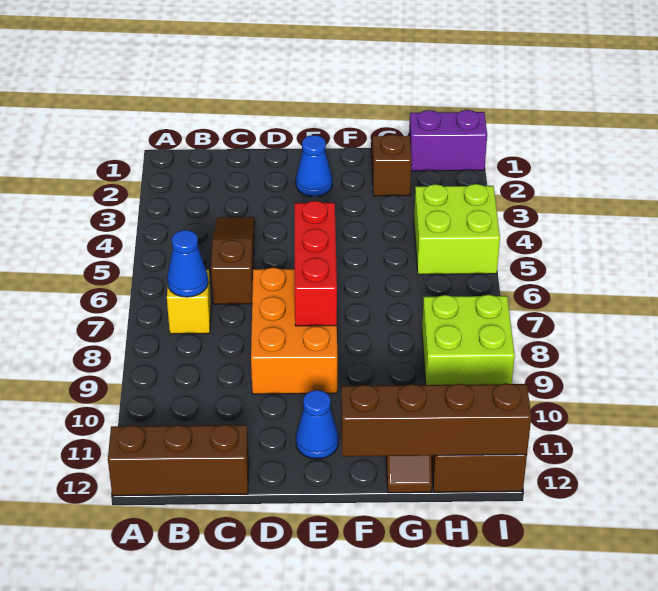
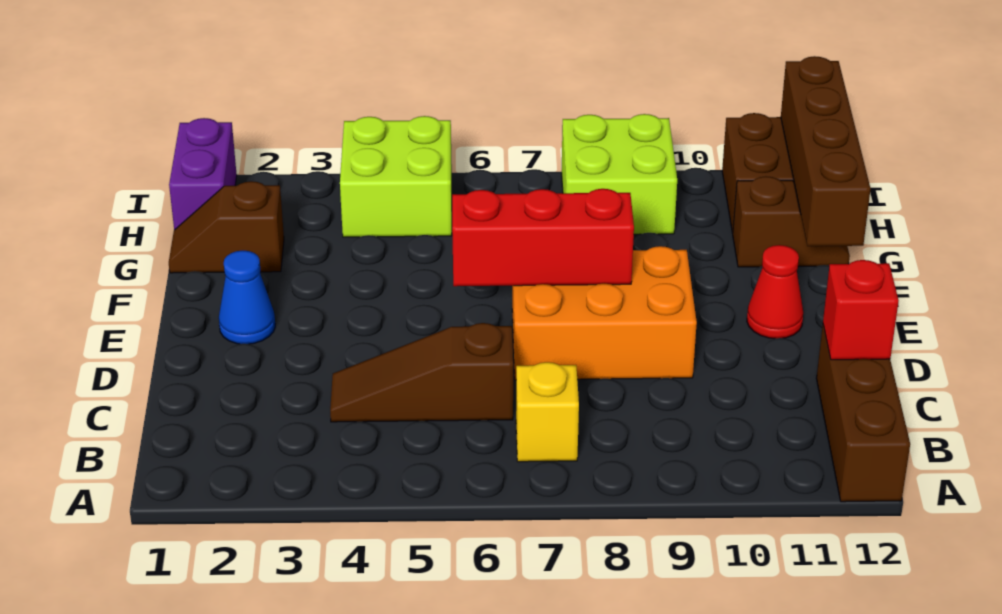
blue 1x1 cone [167,230,208,297] -> none
none -> red 1x1 brick [823,260,899,360]
blue 1x1 cone [296,390,339,459] -> red 1x1 cone [747,245,803,339]

